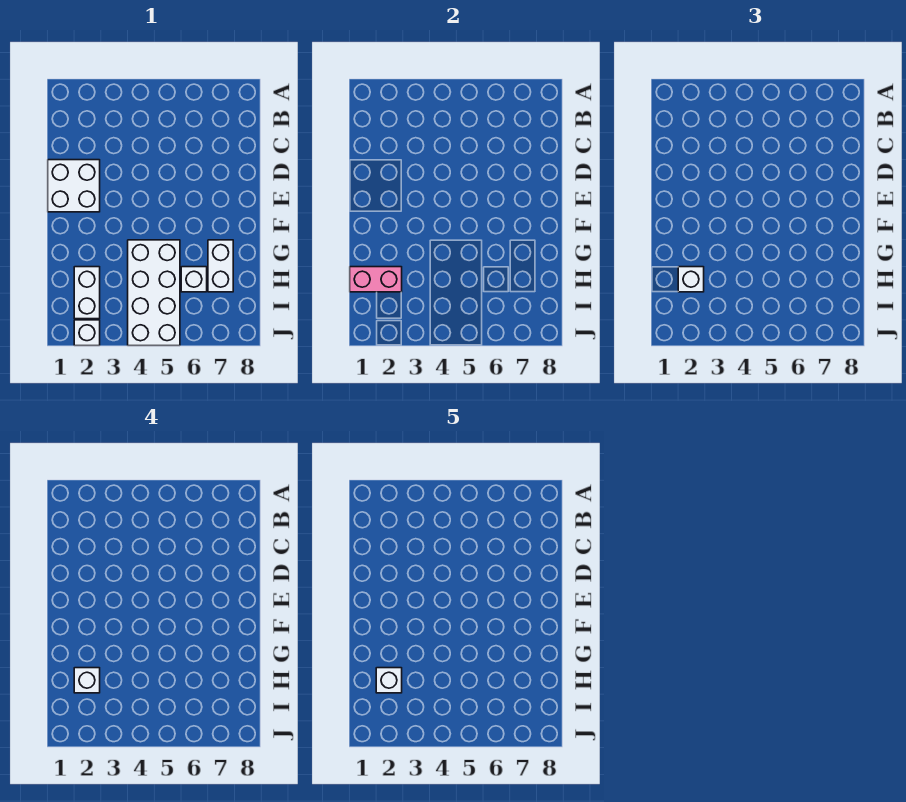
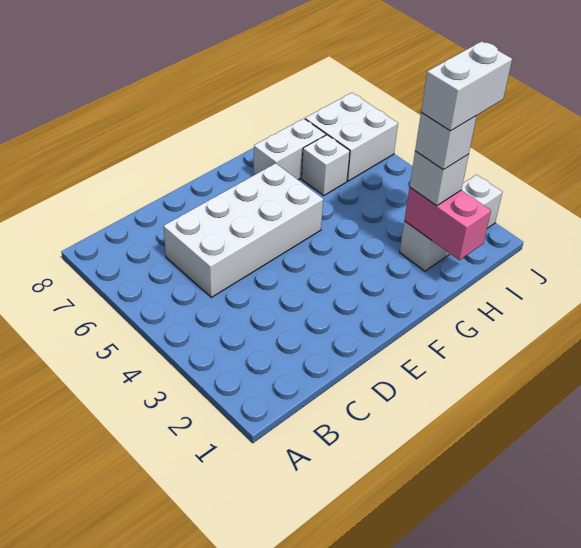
white 2x2 brick [48,160,100,212] -> white 2x2 brick moved to [305,93,398,181]
white 2x4 brick [128,240,180,346] -> white 2x4 brick moved to [163,163,323,297]
white 1x1 brick [376,668,402,693] -> white 1x2 brick [421,41,512,131]

